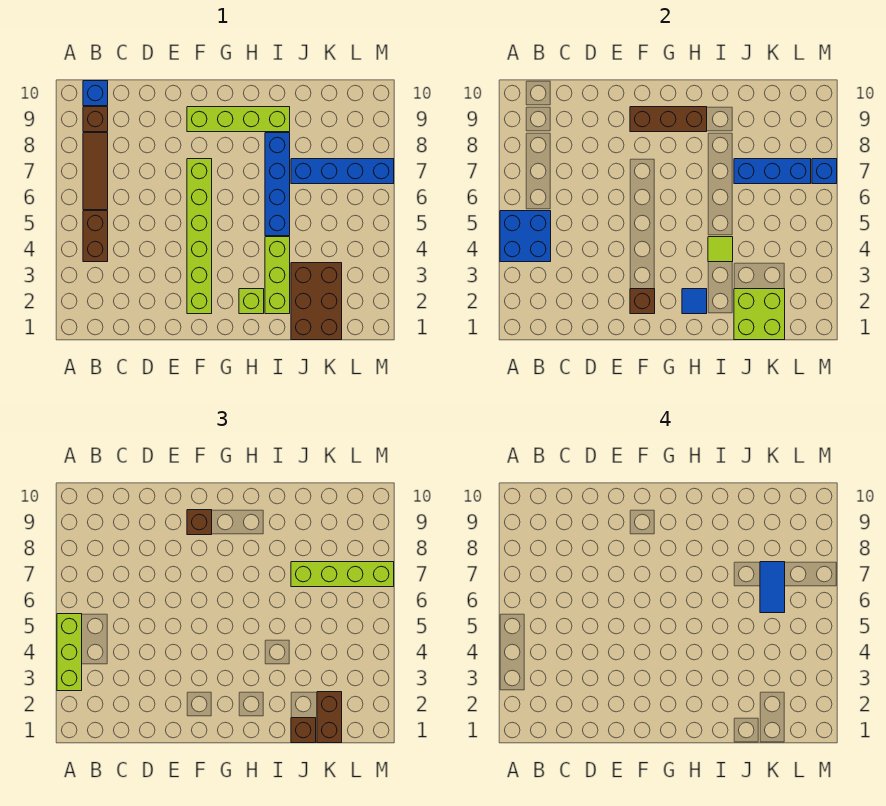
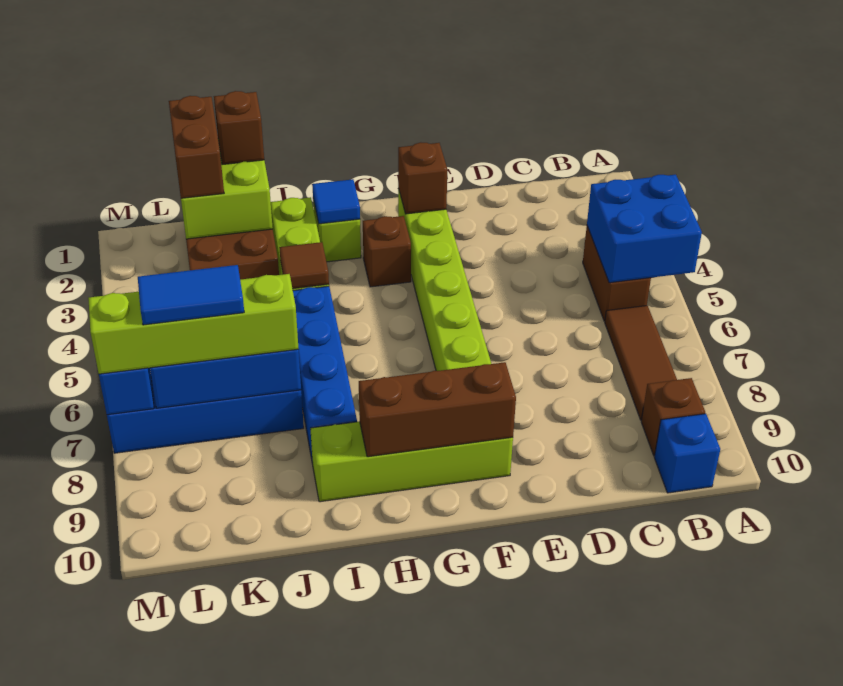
lime 1x3 brick [57,614,82,691] -> none
brown 1x1 brick [187,510,212,535] -> brown 1x1 brick moved to [363,216,411,287]
lime 1x1 tile [708,237,733,262] -> brown 1x1 tile [279,242,329,289]
blue 1x2 tile [760,562,785,613] -> blue 1x2 tile turned to [138,265,244,325]

